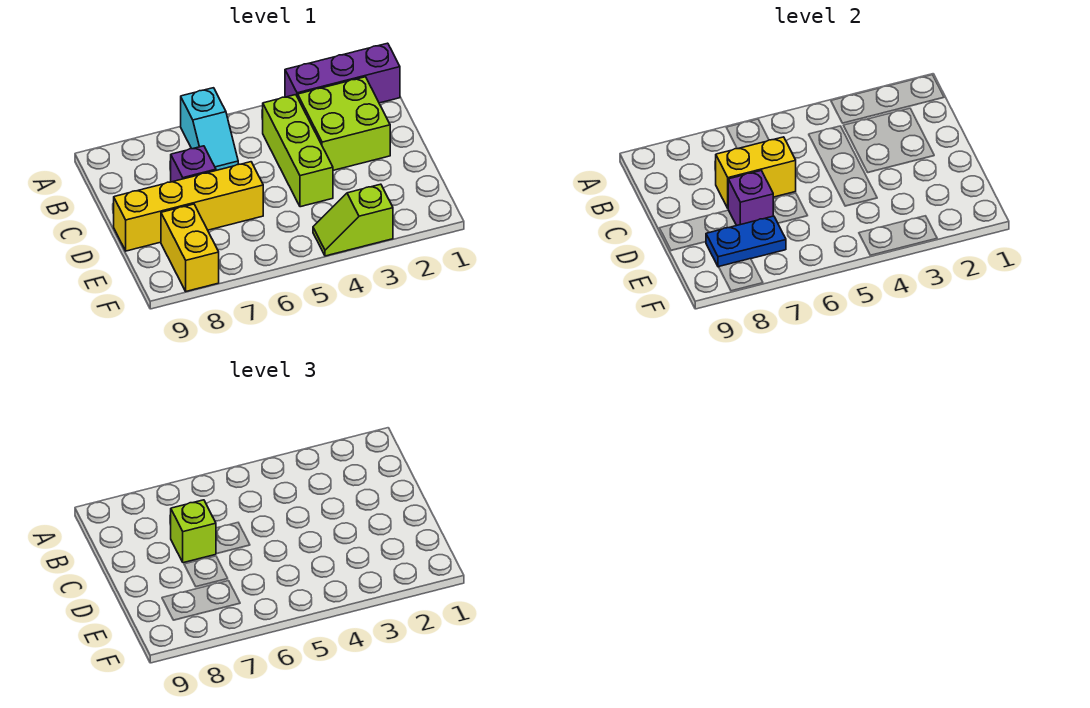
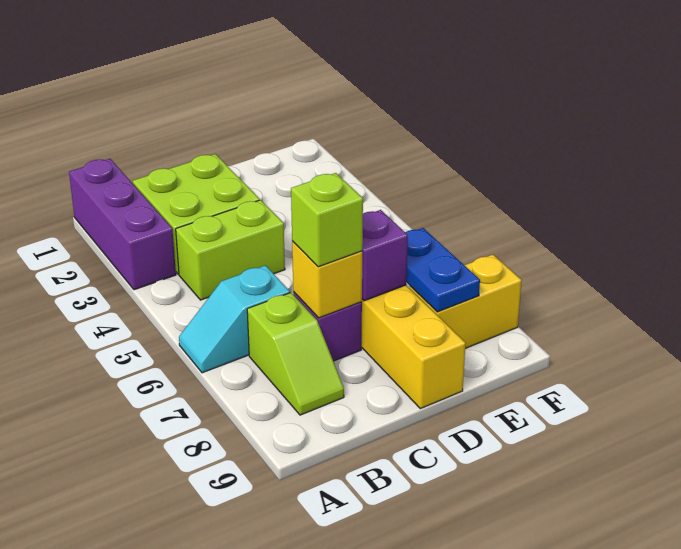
cyan 1x2 slope [181,88,238,170] -> cyan 1x2 slope turned to [179,266,290,373]
lime 1x3 brick [263,95,333,207] -> lime 1x2 brick [176,200,285,300]
yellow 1x2 brick [716,137,796,208] -> yellow 1x1 brick [292,241,362,318]
lime 1x2 slope [313,184,393,256] -> lime 1x2 slope moved to [247,293,344,415]

